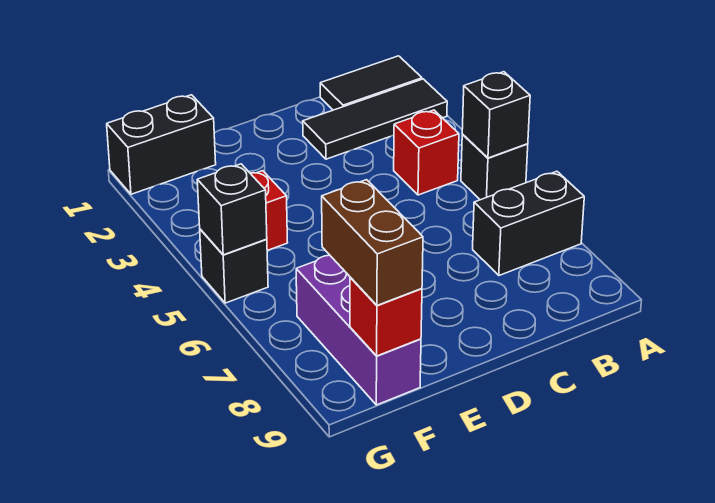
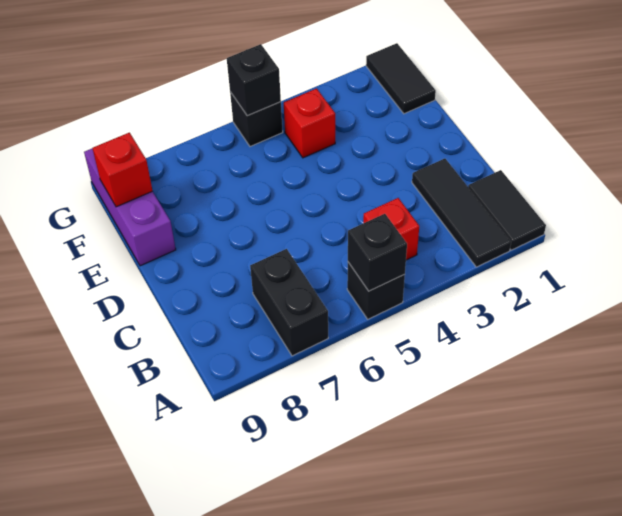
black 1x2 brick [107,95,216,194] -> black 1x2 tile [366,43,436,114]
purple 1x3 brick [296,255,421,405] -> purple 1x3 brick turned to [84,149,176,266]
brown 1x2 brick [322,180,423,305] -> none

